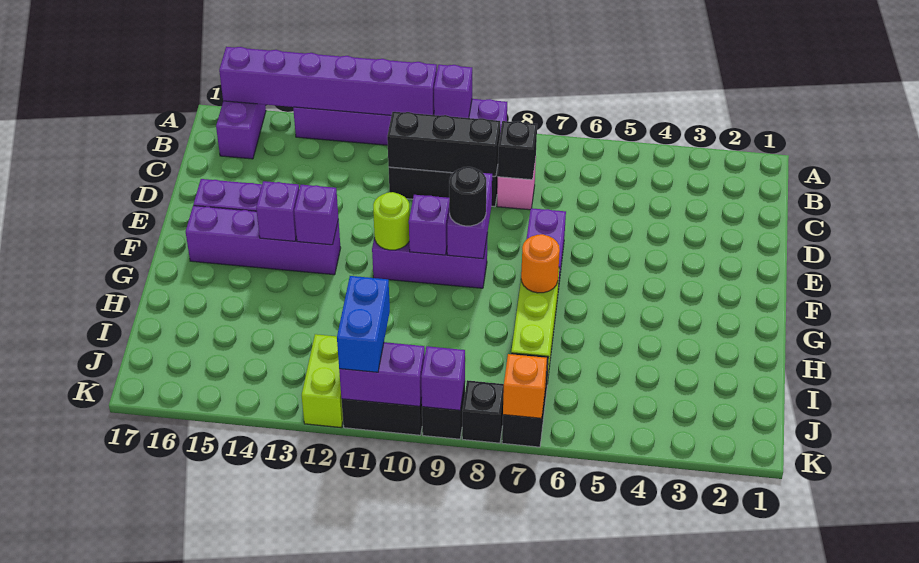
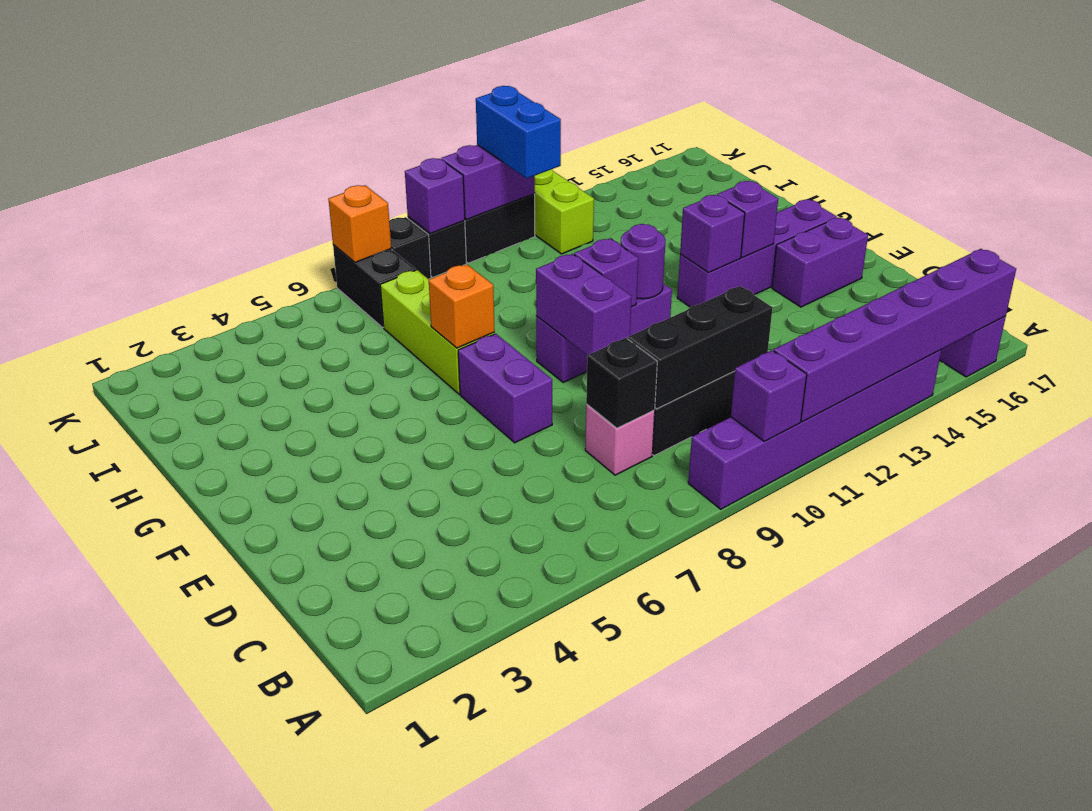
black 1x1 round brick [449,167,486,226] -> none
lime 1x1 round brick [373,192,410,250] -> purple 1x1 round brick [621,224,666,299]
orange 1x1 round brick [521,234,560,293] -> orange 1x1 brick [429,264,495,348]

